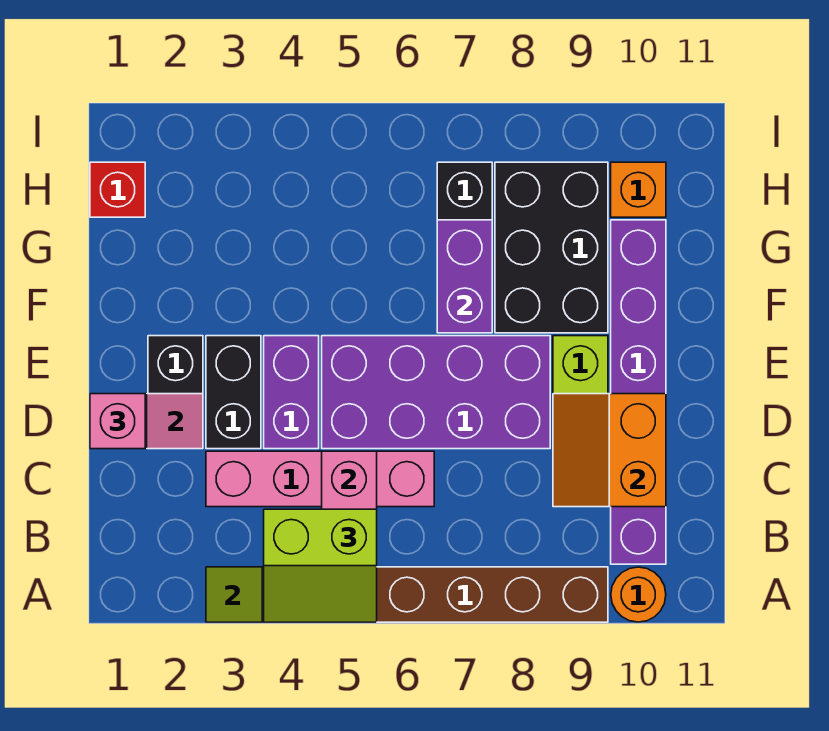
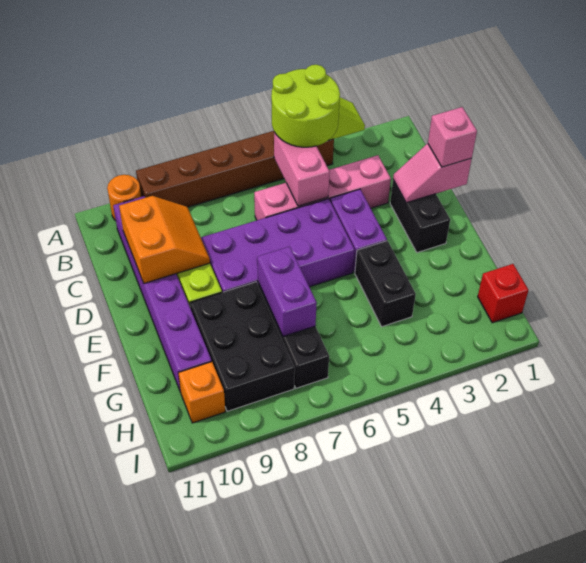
lime 2x2 slope [264,509,377,622] -> lime 2x2 round brick [271,65,340,147]
black 1x2 brick [206,336,261,449] -> black 1x2 brick moved to [355,241,416,327]

